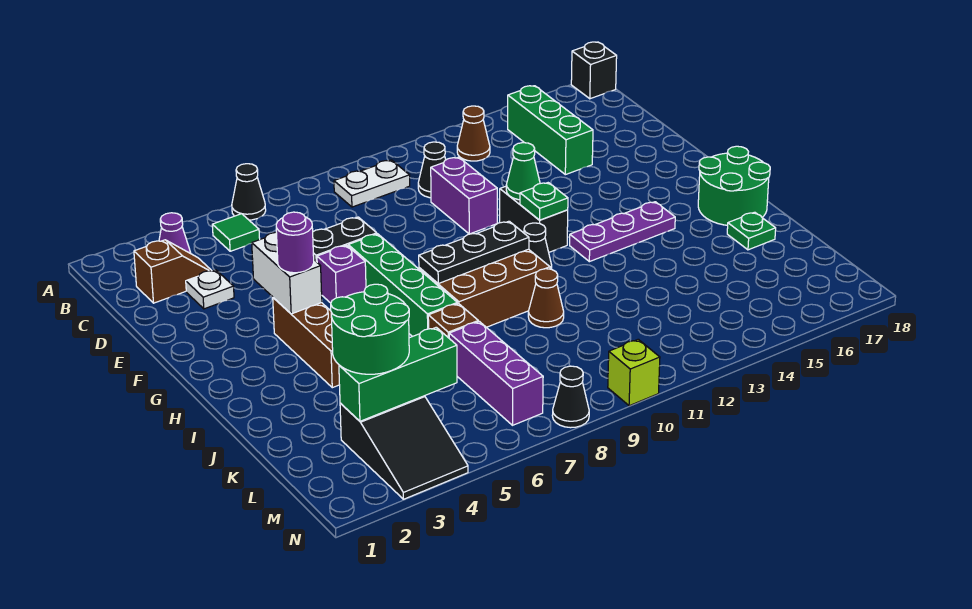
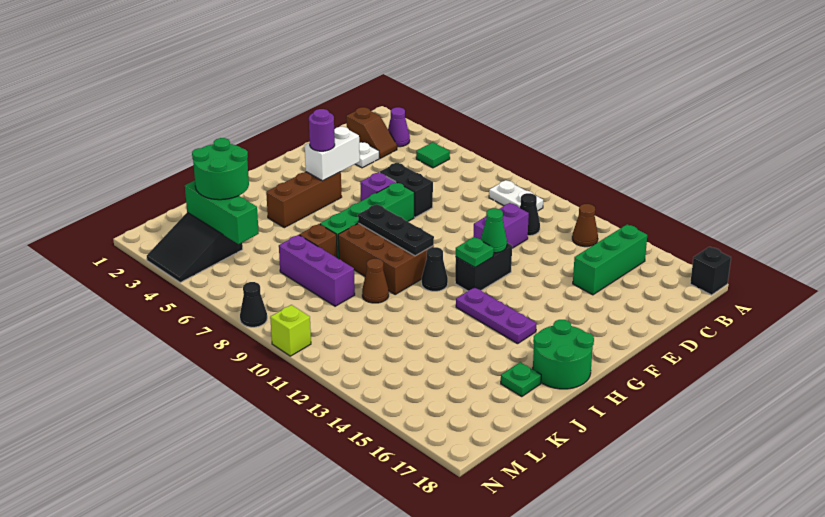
black 1x1 cone [232,164,266,220] -> none
purple 1x3 brick [449,321,543,425] -> purple 1x3 brick turned to [279,235,355,306]

